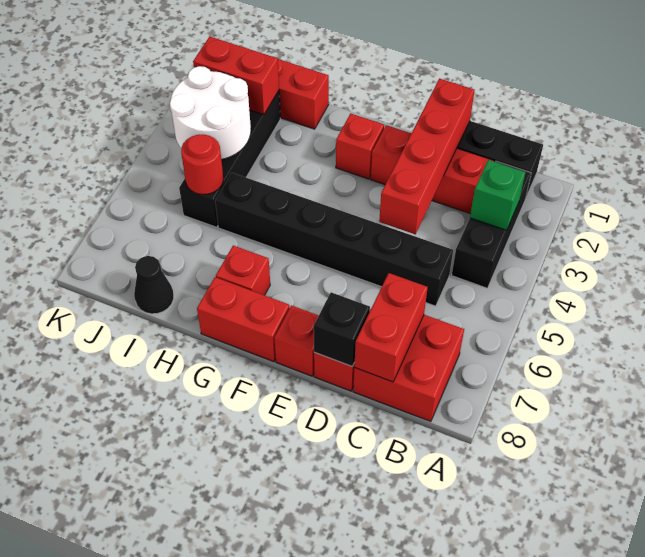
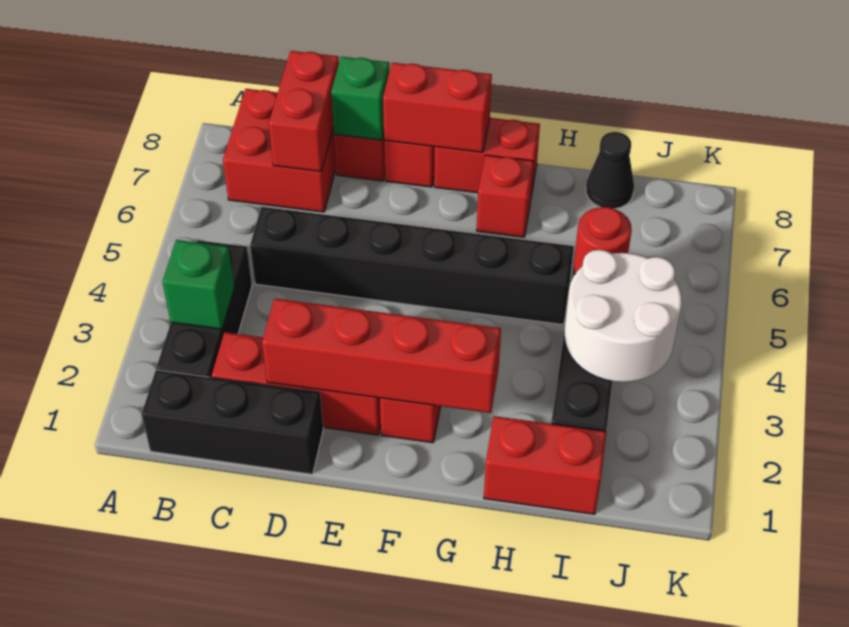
red 1x4 brick [379,79,475,234] -> red 1x4 brick turned to [262,298,501,413]
black 1x1 brick [314,292,370,366] -> green 1x1 brick [331,57,390,140]
red 1x2 brick [193,37,279,115] -> red 1x2 brick moved to [383,63,492,152]

